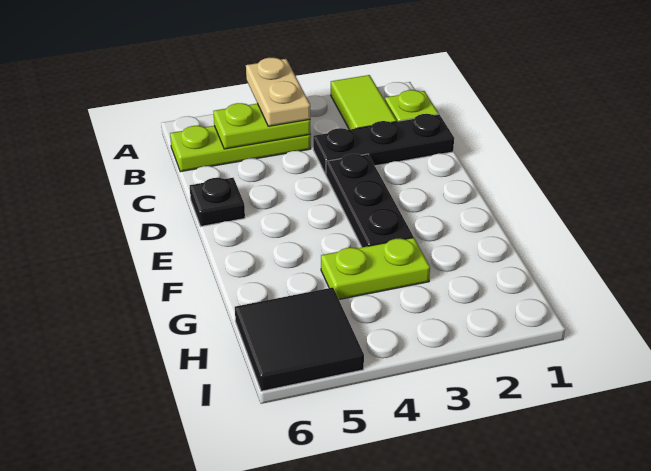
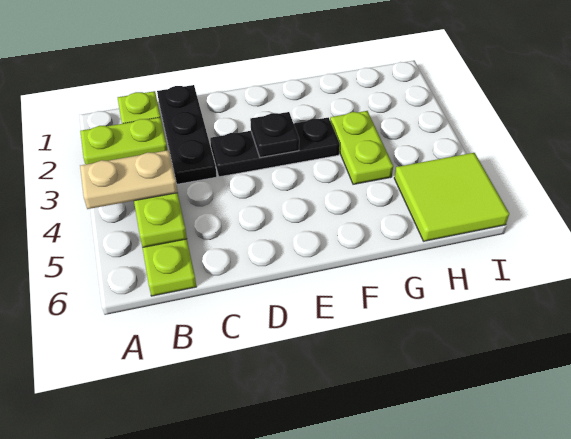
lime 1x2 tile [331,75,397,130] -> lime 1x2 plate [80,117,167,164]
black 1x1 plate [190,178,245,226] -> black 1x1 plate moved to [250,112,299,158]
black 2x2 tile [235,287,364,391] -> lime 2x2 tile [394,153,509,241]

